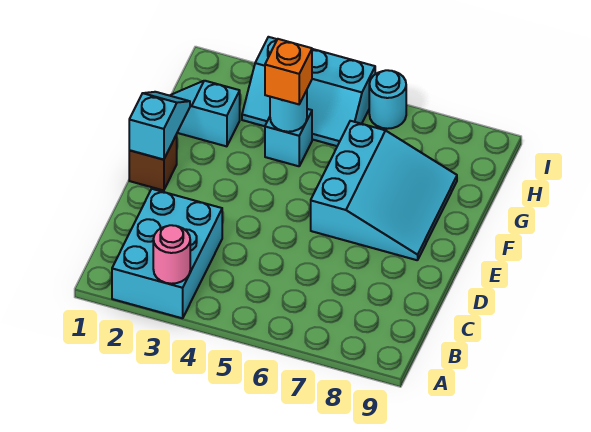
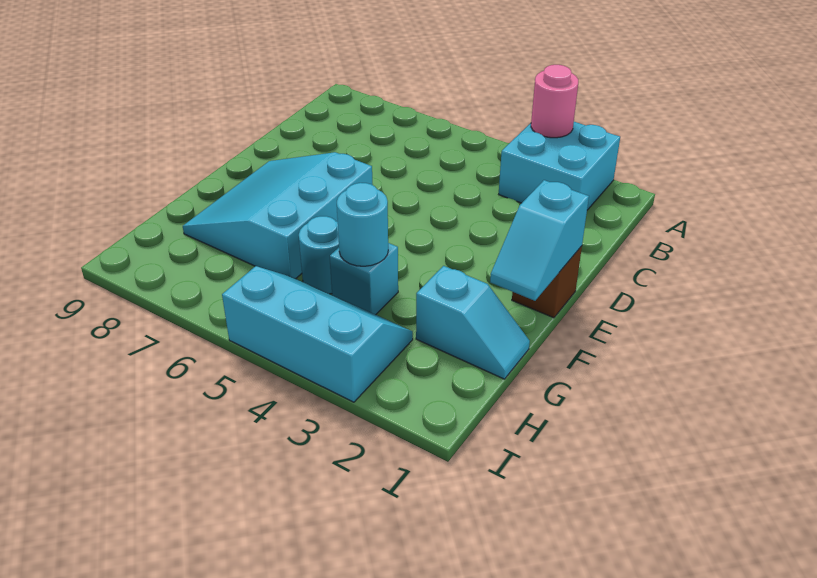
cyan 2x3 brick [112,189,222,318] -> cyan 2x2 brick [499,122,620,210]
orange 1x1 brick [265,39,312,104] -> none
cyan 1x1 round brick [369,70,406,129] -> cyan 1x1 round brick moved to [299,216,339,294]

